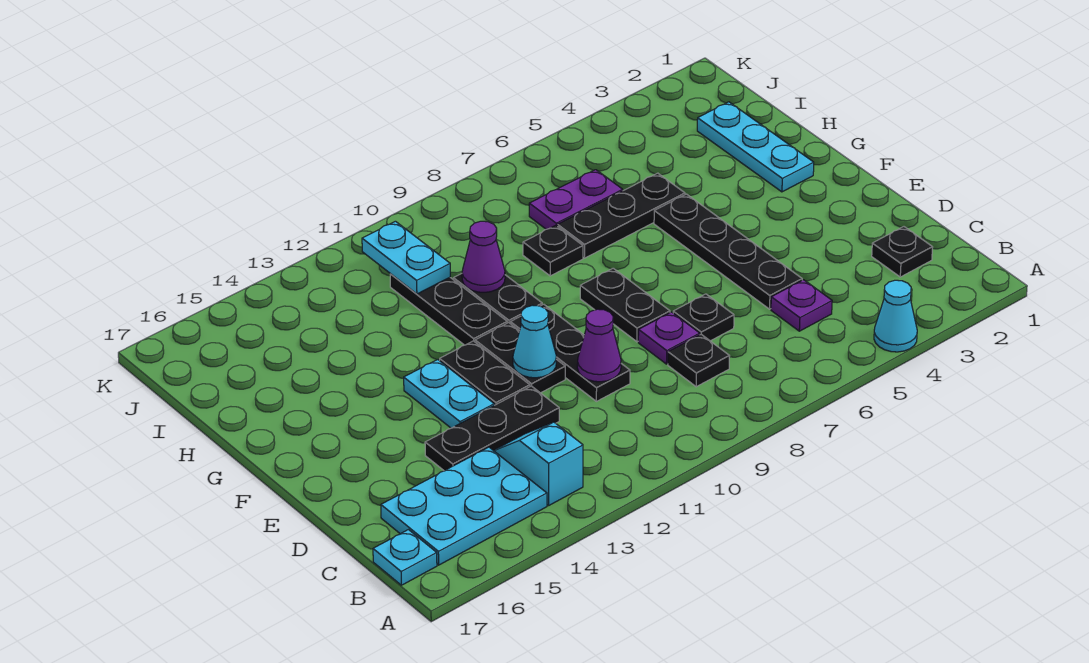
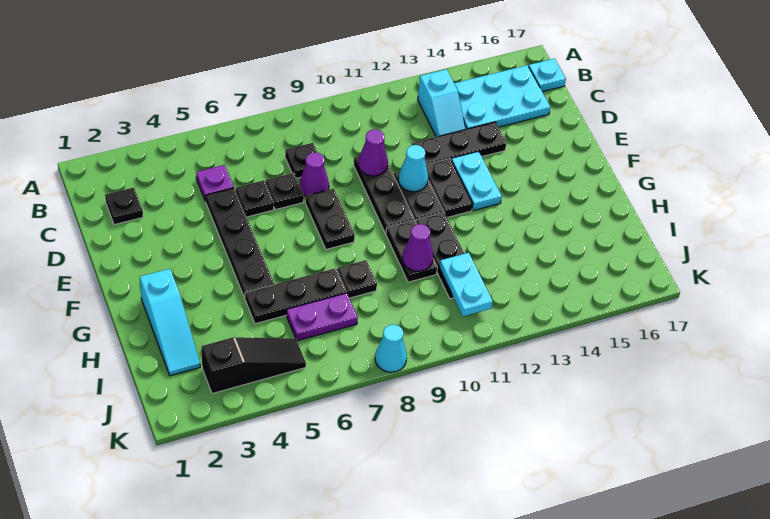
cyan 1x1 cone [874,280,917,352] -> cyan 1x1 cone moved to [375,325,407,372]
none -> black 1x1 plate [236,180,274,217]
purple 1x1 plate [638,312,700,364] -> purple 1x1 cone [299,152,329,197]
cyan 1x3 plate [697,102,814,192] -> cyan 1x3 slope [140,269,200,376]
none -> black 1x3 slope [202,337,306,394]

